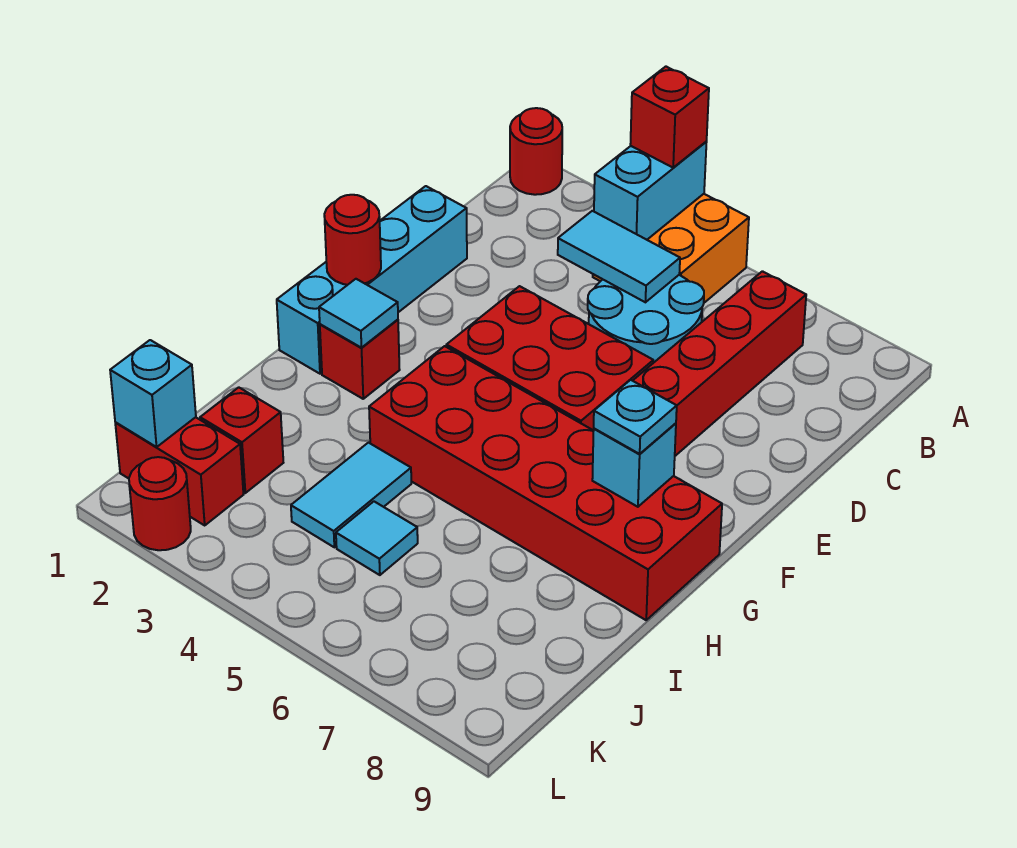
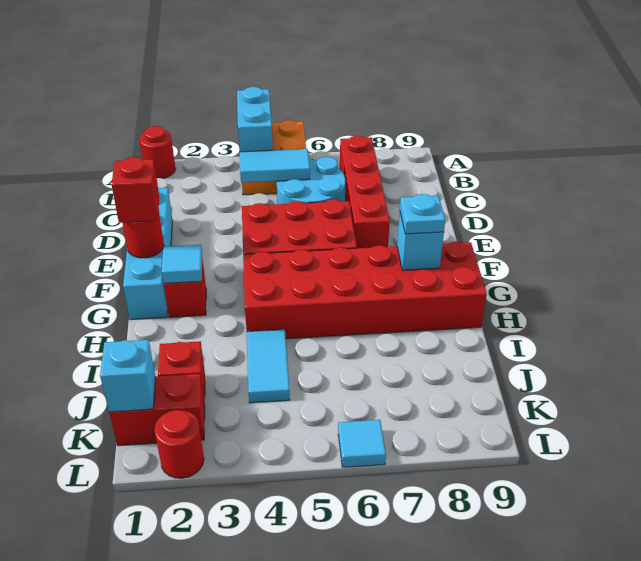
red 1x1 brick [630,67,709,168] -> red 1x1 brick moved to [112,157,159,223]
cyan 1x1 tile [336,502,418,575] -> cyan 1x1 tile moved to [338,420,386,467]

